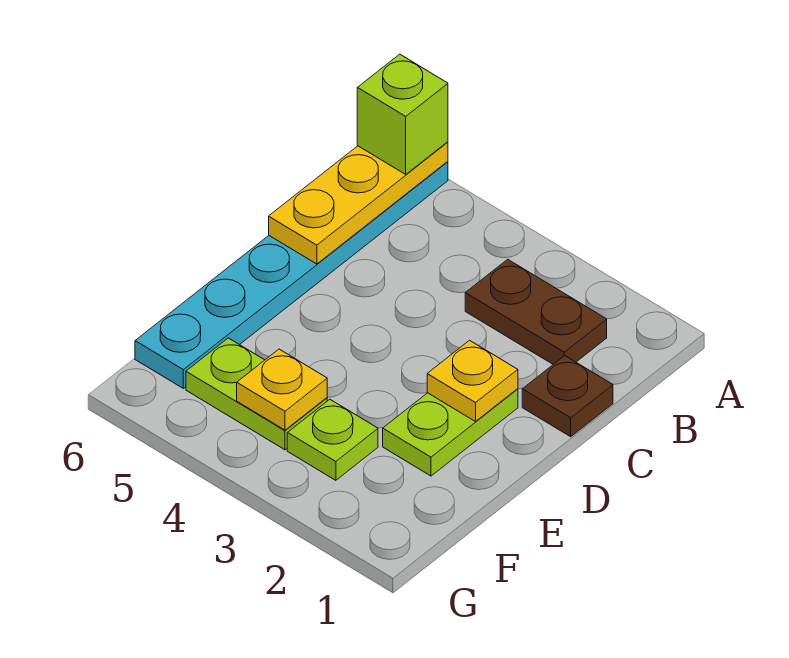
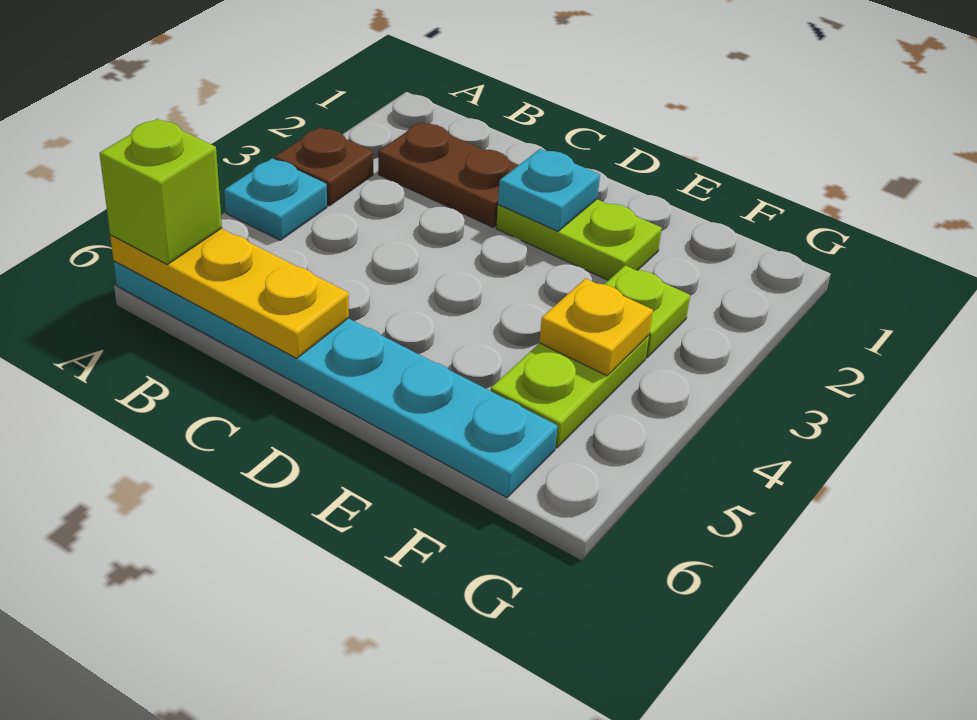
none -> cyan 1x1 plate [224,158,327,240]
brown 1x2 plate [465,259,607,364] -> brown 1x2 plate turned to [378,122,518,227]
brown 1x1 plate [522,356,613,437] -> brown 1x1 plate moved to [275,127,373,206]
yellow 1x1 plate [427,340,518,421] -> cyan 1x1 plate [498,149,600,231]

